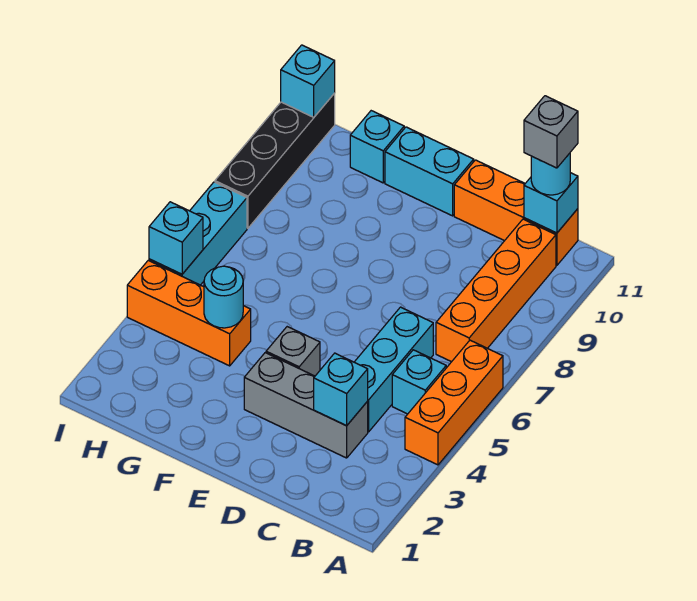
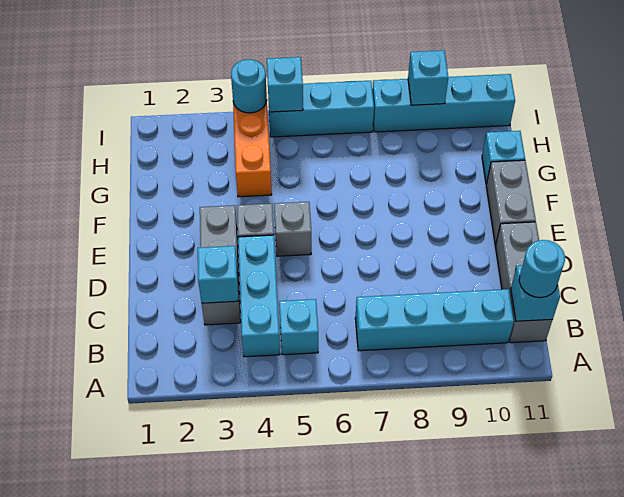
orange 1x3 brick [405,340,503,465] -> none
orange 1x4 brick [436,219,556,362] -> cyan 1x4 brick [355,289,514,351]
orange 1x3 brick [454,160,578,265] -> grey 1x3 brick [495,222,552,343]
grey 1x1 brick [524,96,578,168] -> grey 1x1 brick moved to [274,202,311,256]
cyan 1x3 brick [354,307,433,432] -> cyan 1x3 brick turned to [238,235,280,357]
cyan 1x2 brick [385,127,474,216] -> grey 1x2 brick [486,160,536,245]
cyan 1x1 round brick [204,266,244,328] -> cyan 1x1 round brick moved to [231,60,267,113]
black 1x4 brick [215,93,335,228] -> cyan 1x4 brick [372,74,515,132]
cyan 1x1 brick [281,45,335,117] -> cyan 1x1 brick moved to [408,50,448,105]

